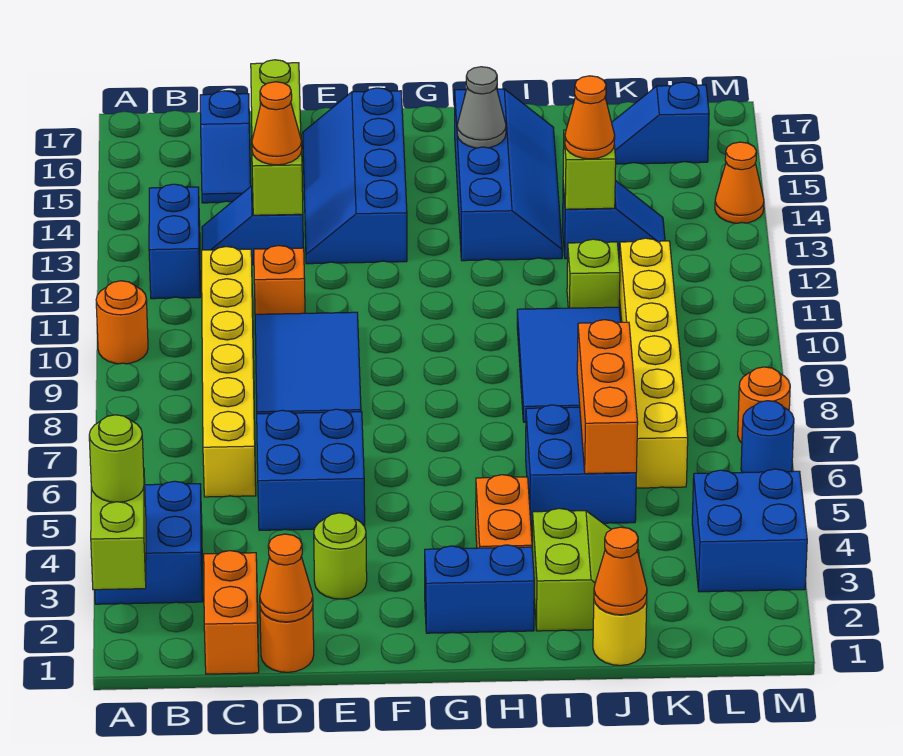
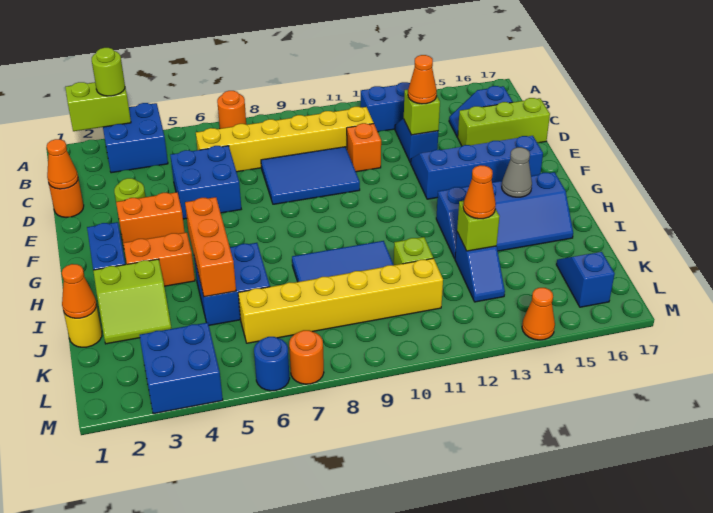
orange 1x1 round brick [96,281,148,364] -> orange 1x1 round brick moved to [217,91,246,129]
orange 1x2 brick [204,551,259,674] -> orange 1x2 brick moved to [116,192,185,243]
orange 1x3 brick [577,320,638,474] -> orange 1x3 brick turned to [185,197,236,297]

